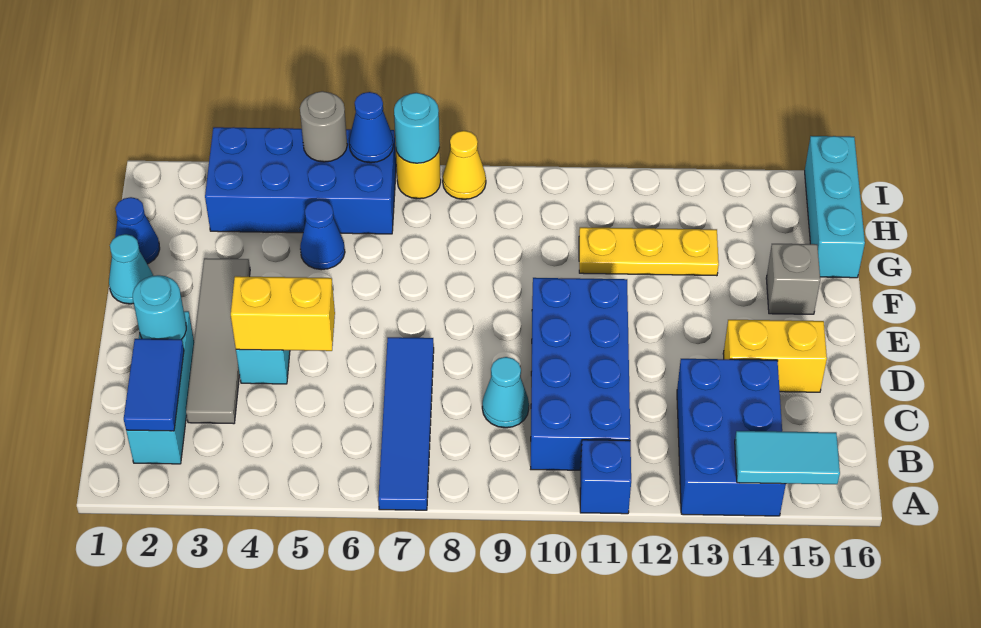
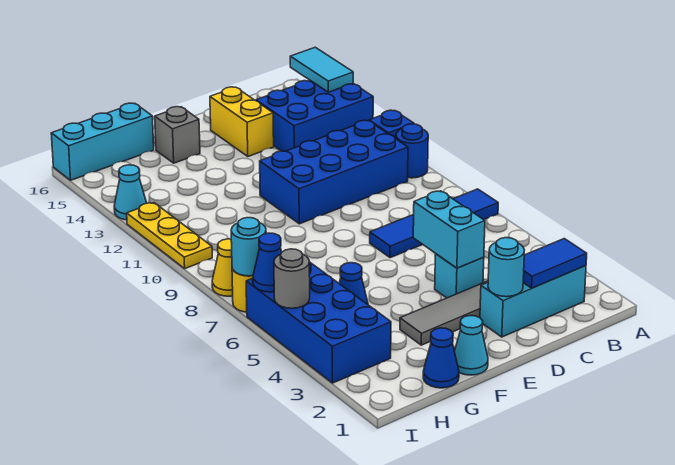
none -> blue 1x1 round brick [396,124,428,178]
cyan 1x1 cone [482,357,529,428] -> cyan 1x1 cone moved to [114,165,146,220]
yellow 1x2 brick [231,276,335,351] -> cyan 1x2 brick [413,191,485,268]
yellow 1x3 plate [579,227,719,276] -> yellow 1x3 plate moved to [127,203,212,268]

